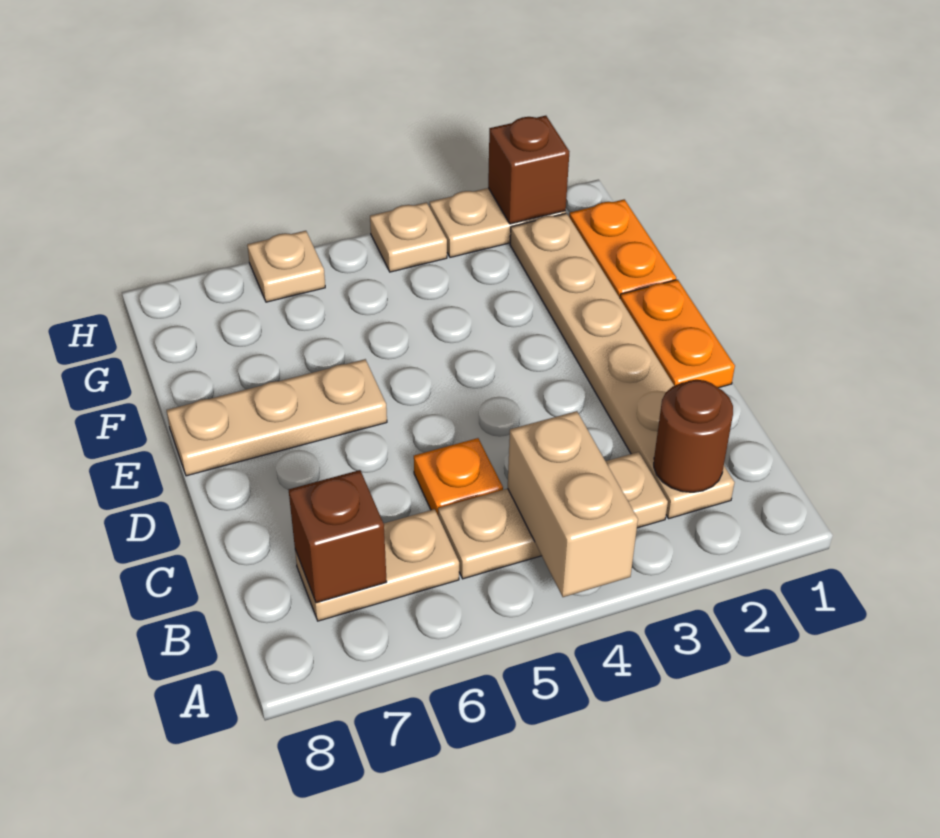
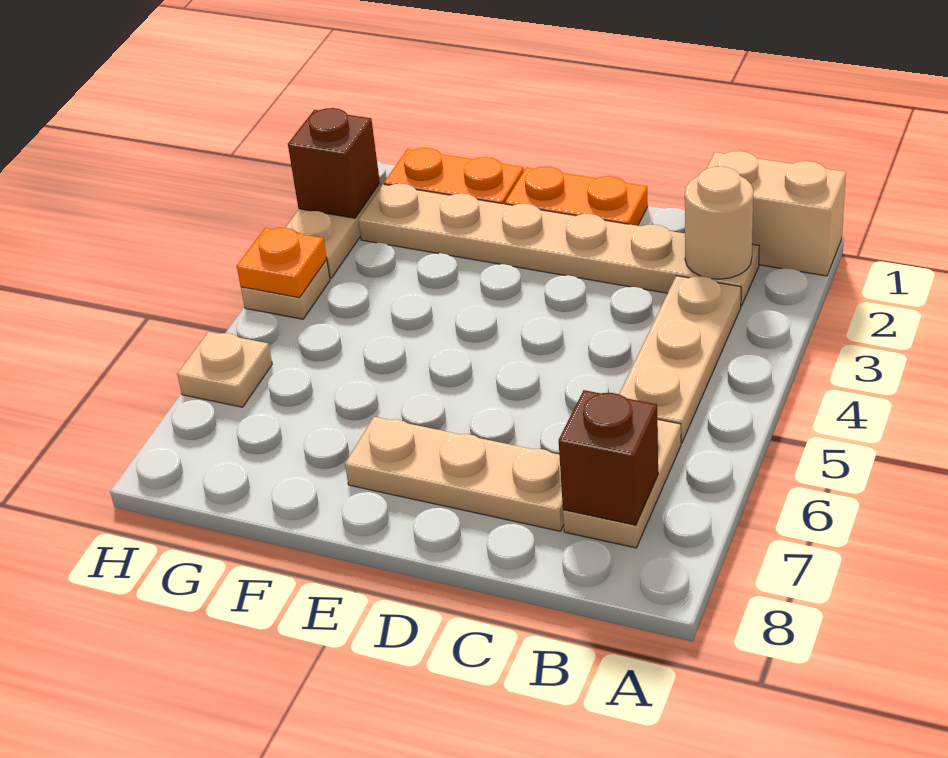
tan 1x2 brick [508,411,638,597] -> tan 1x2 brick moved to [706,151,846,276]
brown 1x1 round brick [654,380,733,492] -> tan 1x1 round brick [685,167,753,279]
orange 1x1 plate [414,438,503,515] -> orange 1x1 plate moved to [237,228,327,298]
tan 1x3 plate [167,359,387,476] -> tan 1x3 plate turned to [345,417,564,531]

